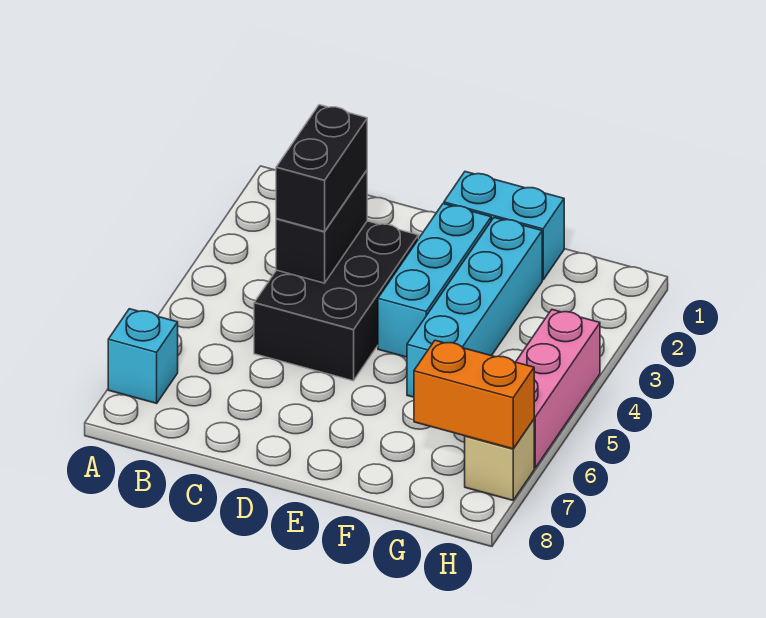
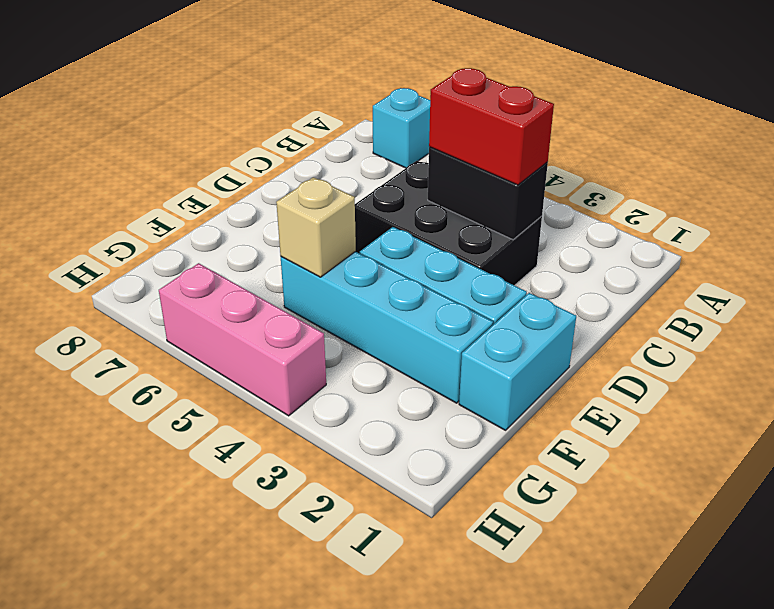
black 1x2 brick [276,105,367,232] -> red 1x2 brick [429,68,554,185]
orange 1x2 brick [414,340,534,449] -> none
tan 1x1 brick [465,420,534,500] -> tan 1x1 brick moved to [276,177,356,277]

